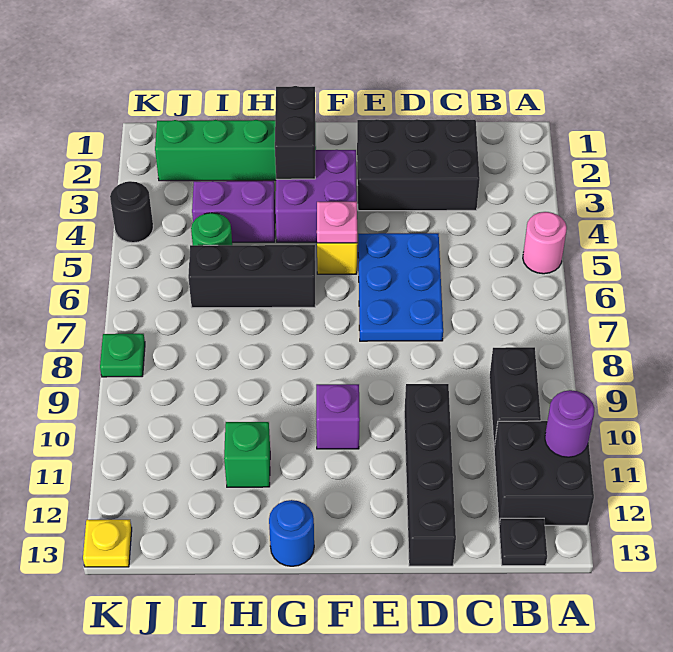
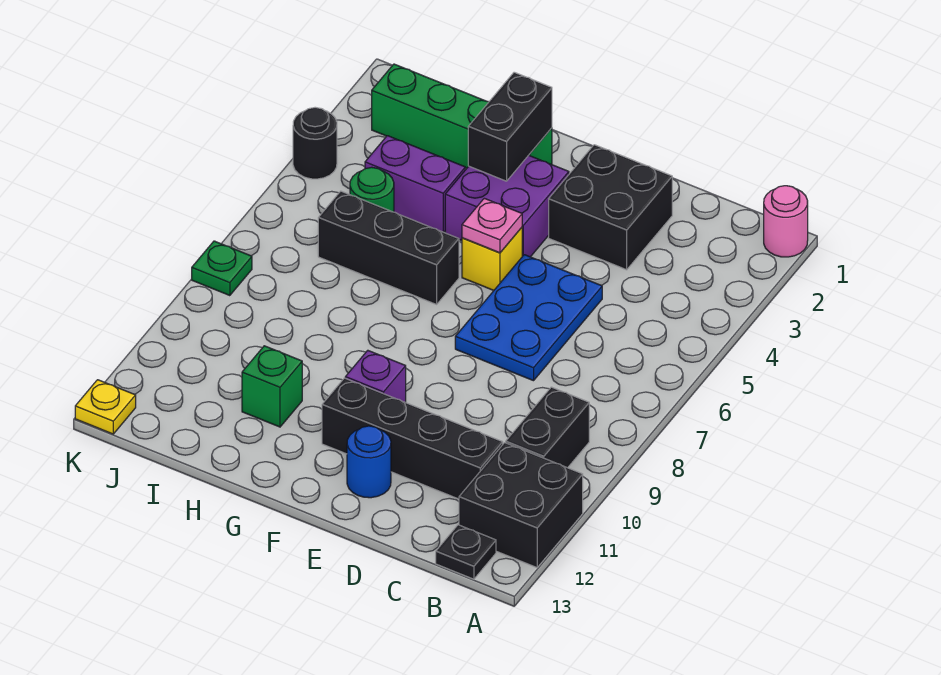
pink 1x1 round brick [523,212,567,274] -> pink 1x1 round brick moved to [764,186,808,257]
purple 1x1 round brick [545,390,594,457] -> none
black 2x3 brick [357,119,480,211] -> black 2x2 brick [549,145,672,270]
black 1x4 brick [404,384,456,566] -> black 1x4 brick turned to [322,378,503,499]
blue 1x1 round brick [269,500,314,566] -> blue 1x1 round brick moved to [347,426,391,498]

